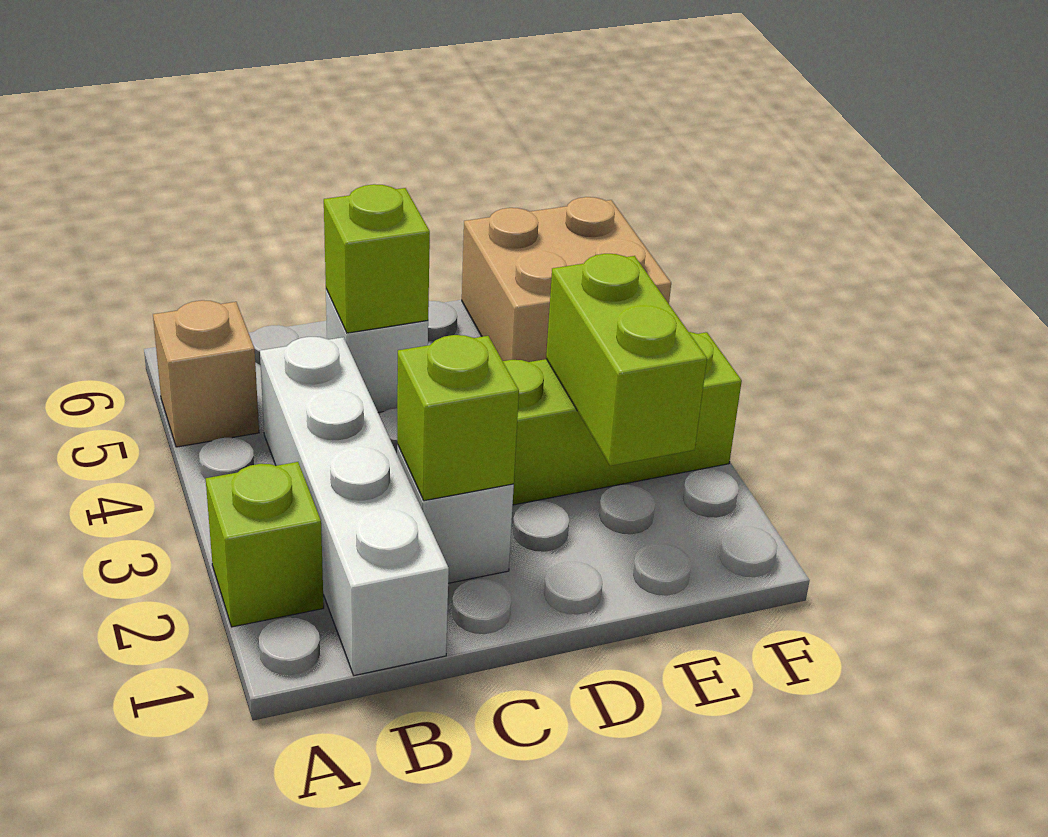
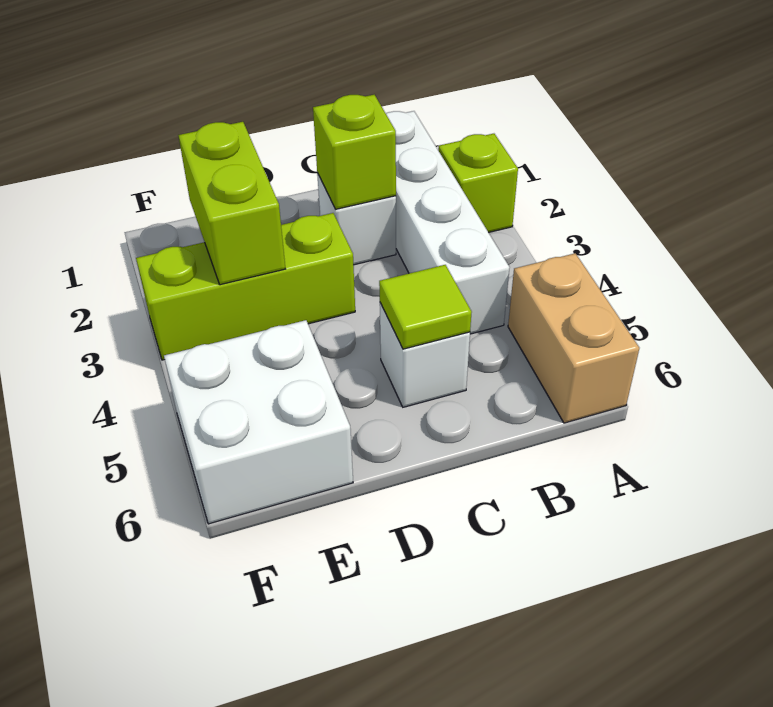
tan 1x1 brick [153,300,259,447] -> tan 1x2 brick [508,253,639,423]
lime 1x1 brick [324,184,430,333] -> lime 1x1 tile [379,265,472,349]
tan 2x2 brick [462,197,671,362] -> white 2x2 brick [164,320,353,524]

